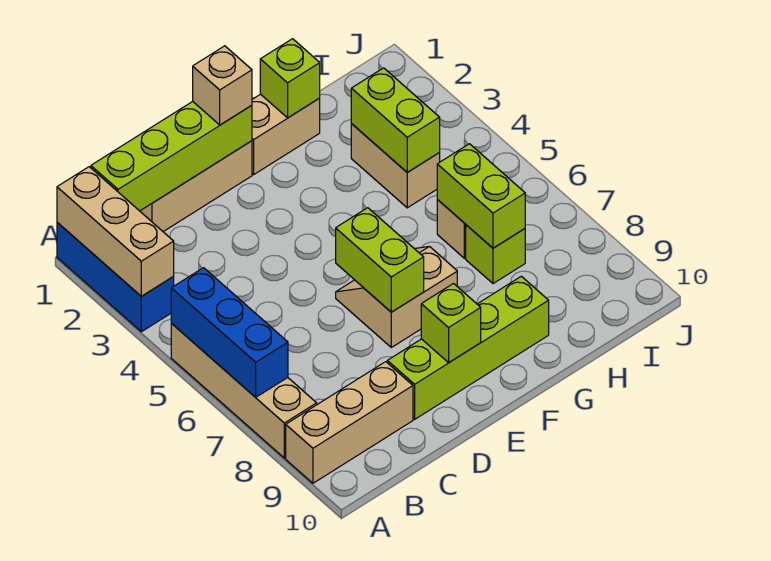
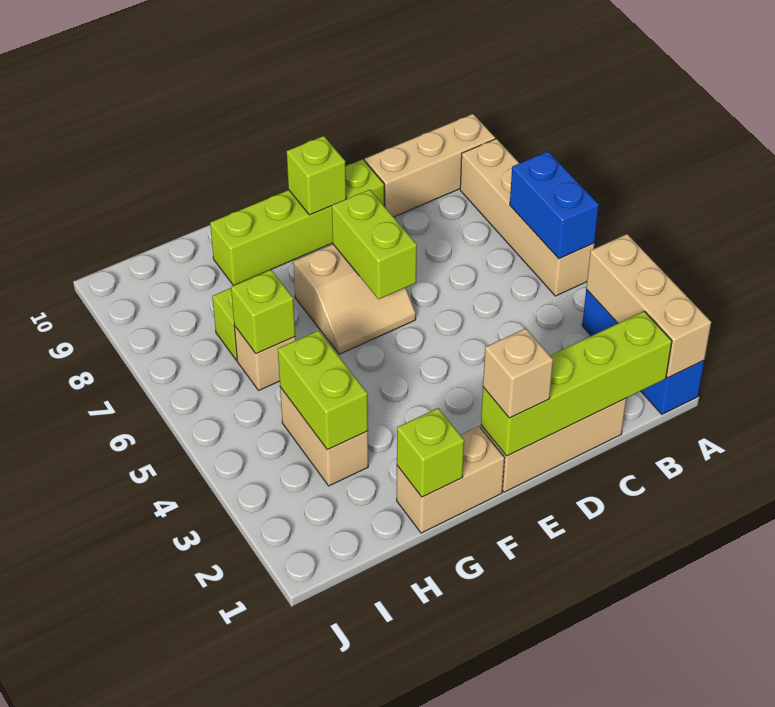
blue 1x3 brick [171,268,288,397] -> blue 1x2 brick [510,151,599,259]
lime 1x2 brick [437,144,525,248] -> lime 1x1 brick [231,270,295,354]

